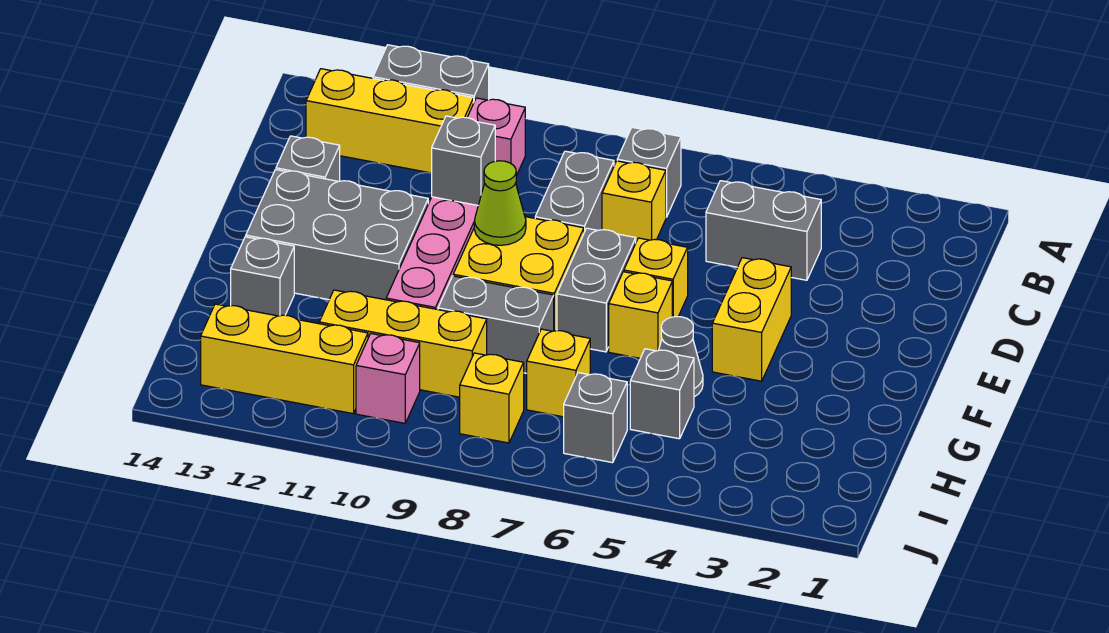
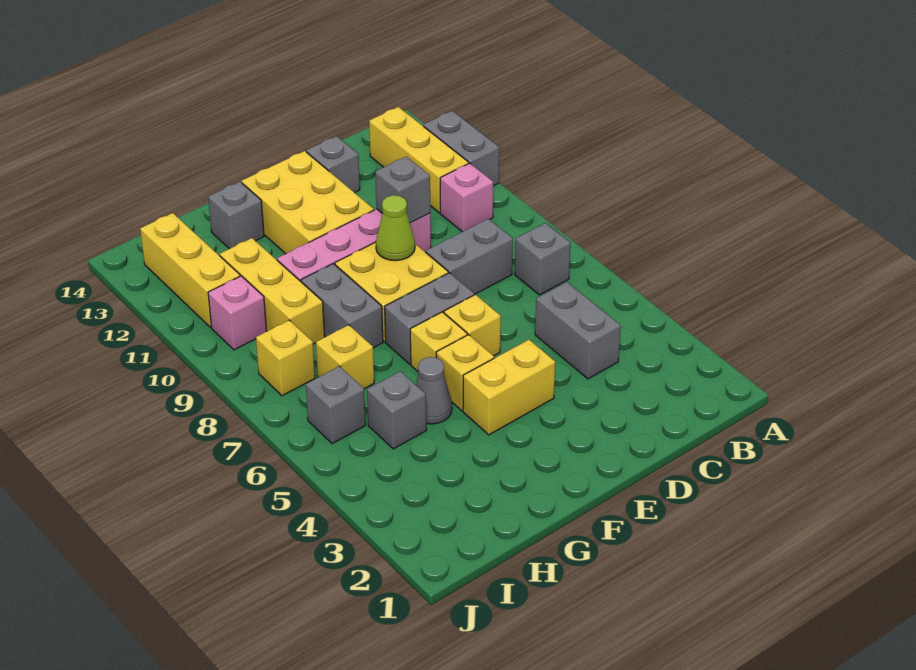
yellow 1x1 brick [602,161,666,242] -> yellow 1x1 brick moved to [436,335,494,411]
grey 2x3 brick [246,170,428,300] -> yellow 2x3 brick [241,151,374,254]

